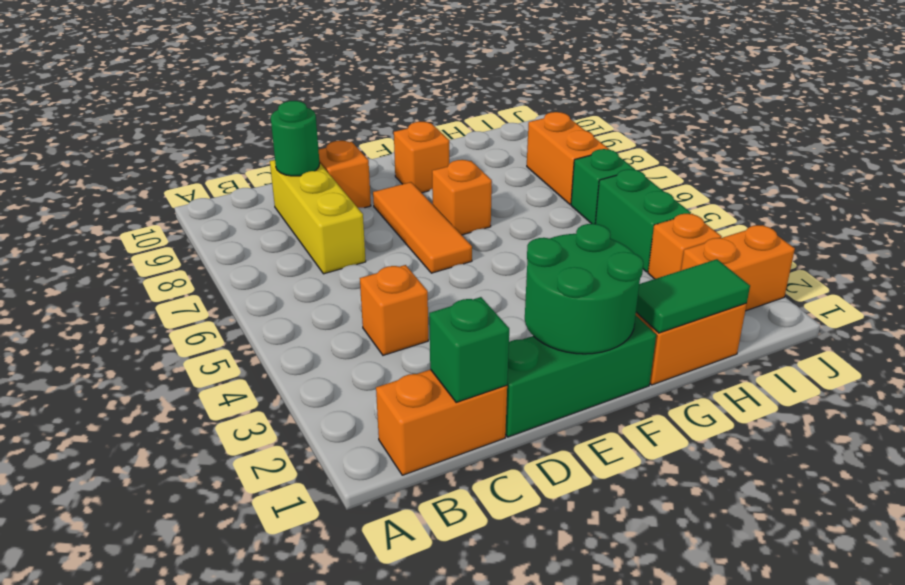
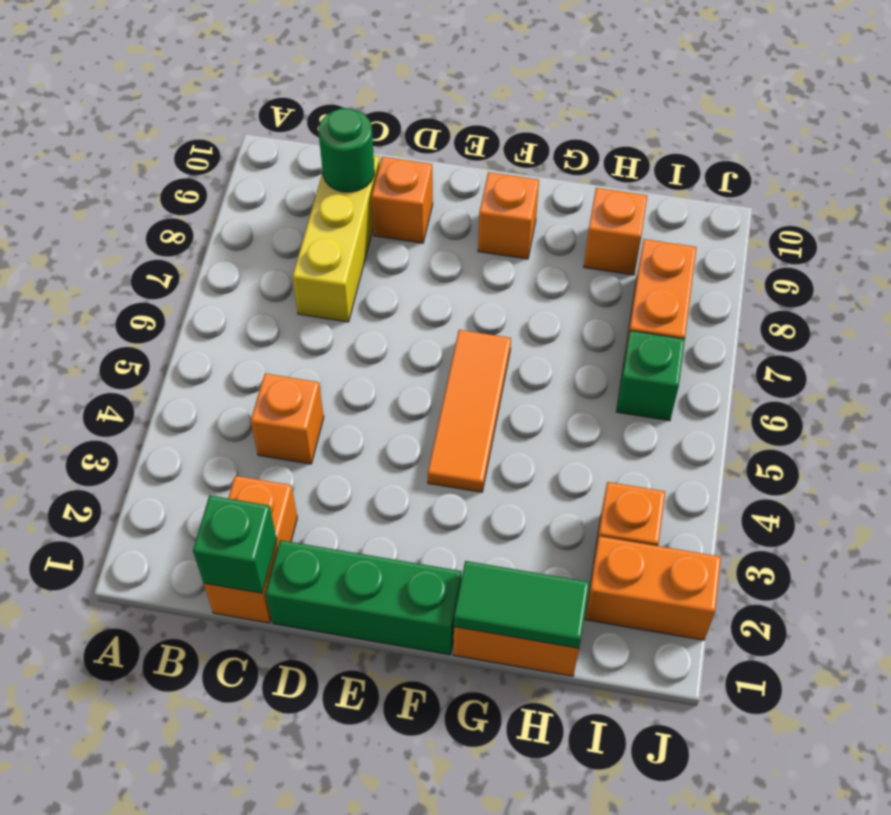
orange 1x2 brick [376,370,507,475] -> orange 1x2 brick turned to [204,476,297,623]
green 2x2 round brick [525,224,643,354] -> none
orange 1x3 tile [373,182,472,273] -> orange 1x3 tile moved to [428,330,511,492]
orange 1x1 brick [432,160,492,235] -> orange 1x1 brick moved to [584,188,647,275]
green 1x2 brick [595,169,691,272] -> none

